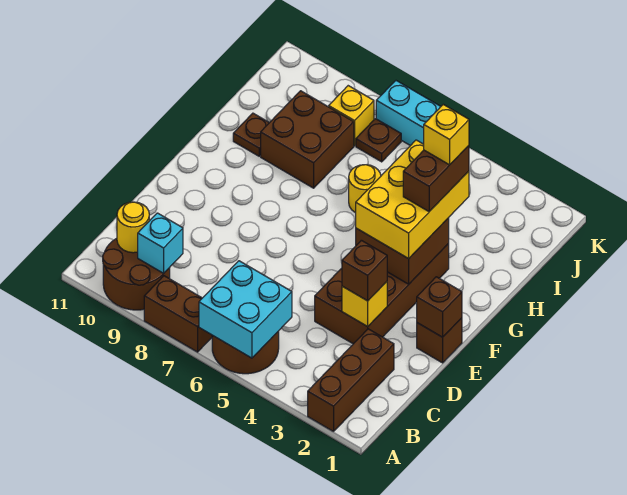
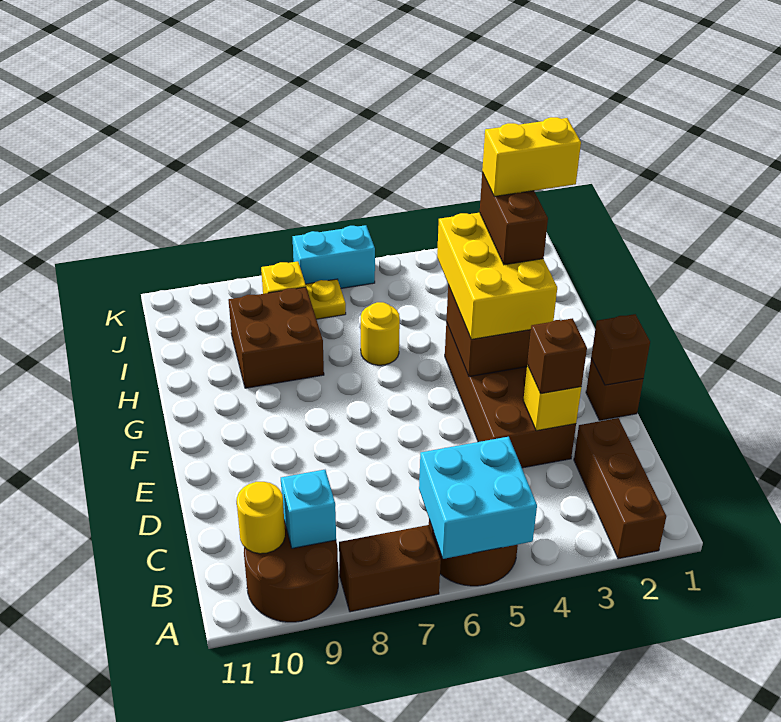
yellow 1x1 brick [424,104,469,165] -> yellow 1x2 brick [482,117,581,196]
brown 1x1 plate [233,113,269,156] -> none
brown 1x1 plate [356,119,401,162] -> yellow 1x1 plate [306,279,346,319]

